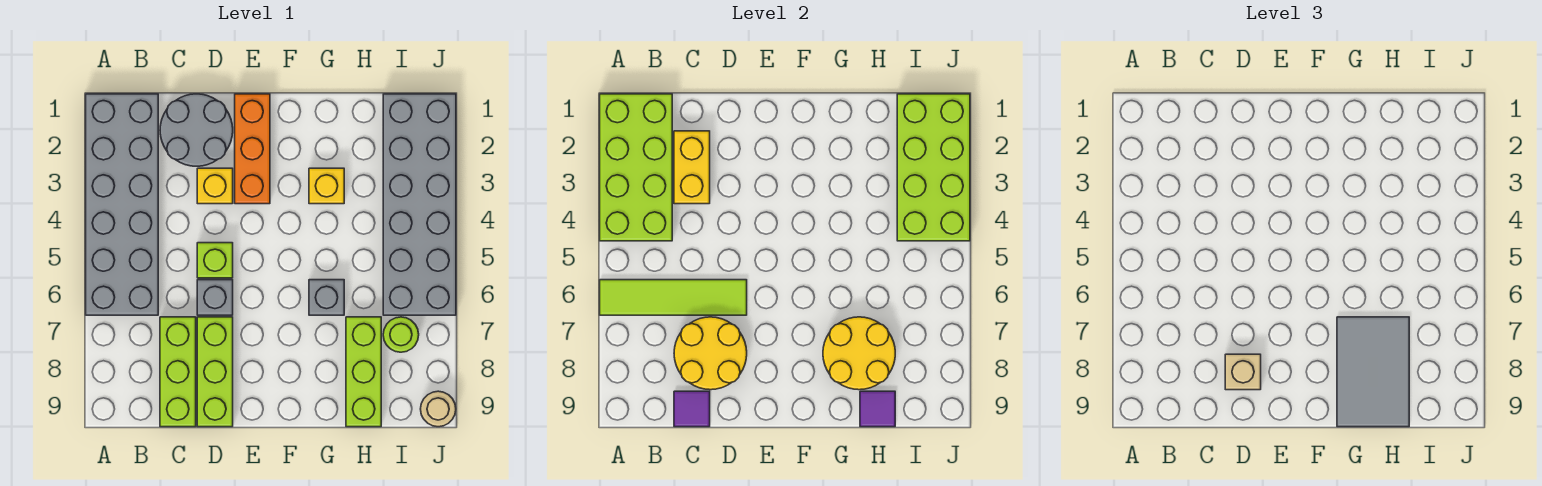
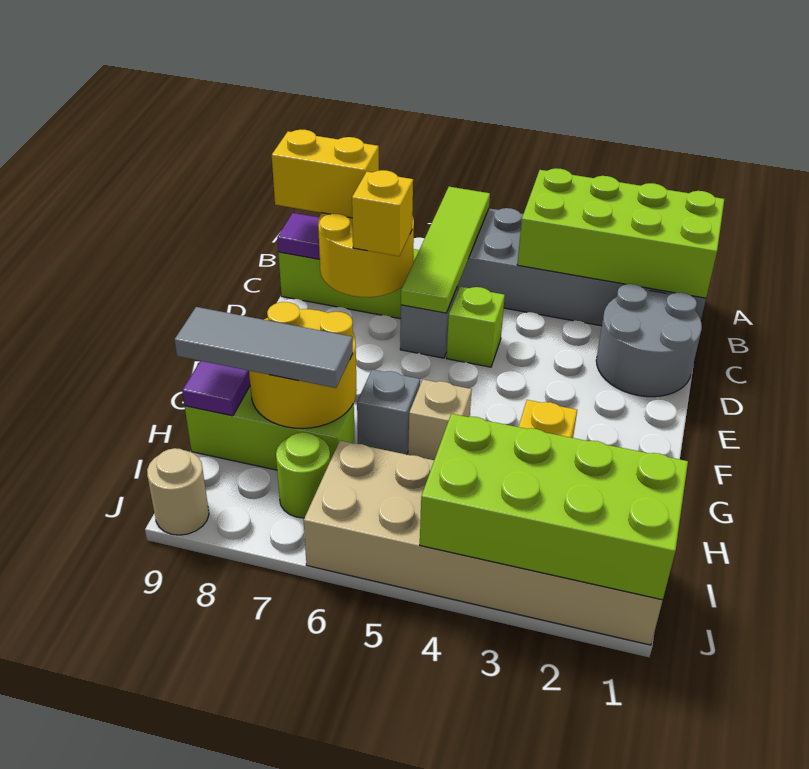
yellow 1x2 brick [674,131,710,204] -> yellow 1x2 brick moved to [272,130,379,218]
yellow 1x1 brick [197,168,233,204] -> yellow 1x1 brick moved to [352,170,413,256]
lime 1x3 brick [197,317,233,427] -> none
tan 1x1 brick [1225,354,1261,390] -> tan 1x1 brick moved to [408,379,472,460]
orange 1x3 brick [235,94,270,204] -> none
grey 2x3 tile [1337,317,1409,427] -> grey 1x3 tile [174,307,353,388]
grey 2x6 brick [383,94,456,315] -> tan 2x6 brick [304,441,663,645]

